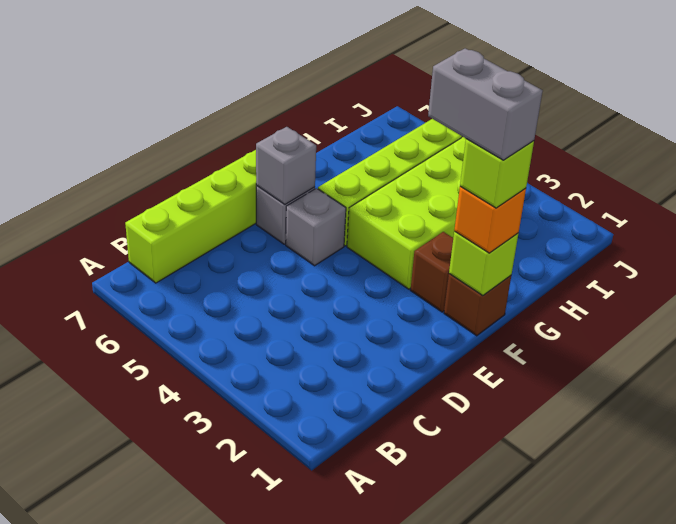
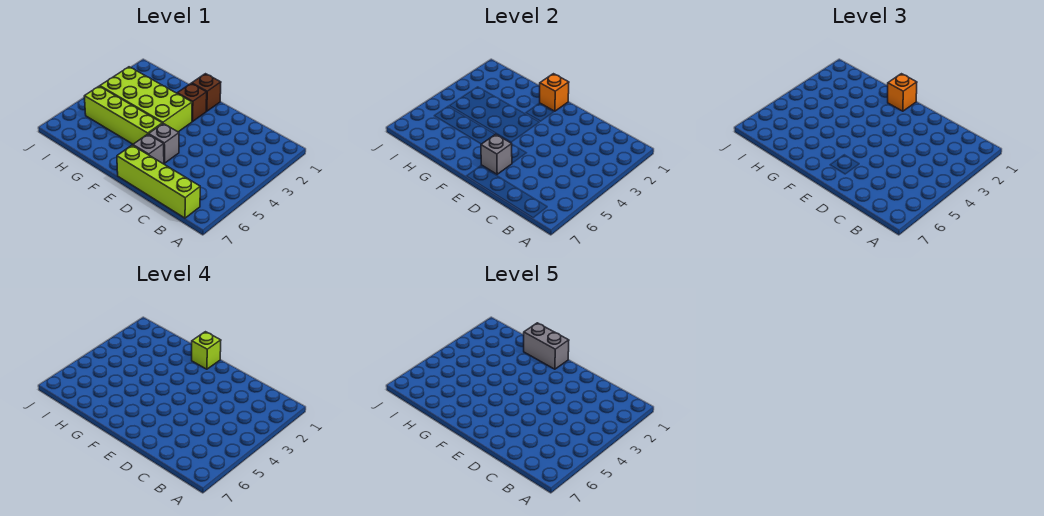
lime 1x1 brick [449,232,519,296] -> orange 1x1 brick [540,74,569,111]
grey 1x2 brick [428,48,543,160] -> grey 1x2 brick turned to [524,323,569,369]

